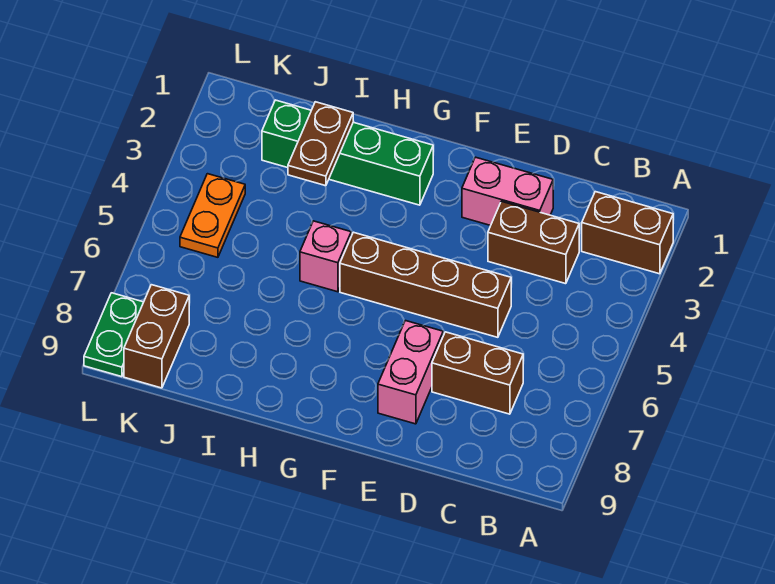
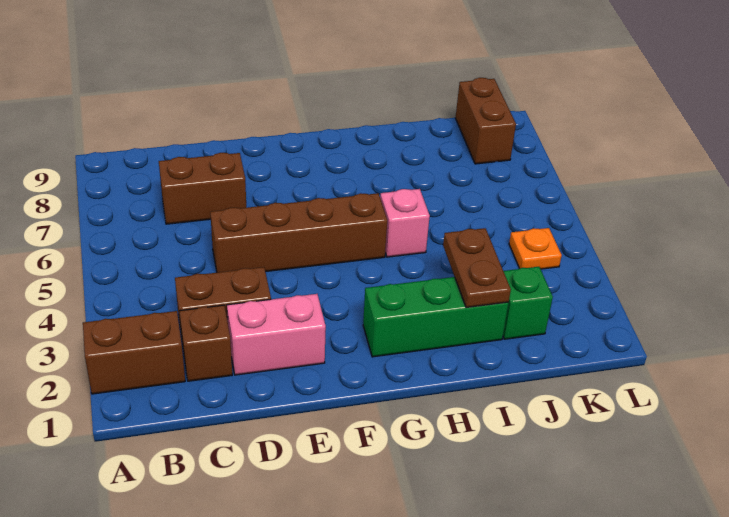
none -> brown 1x1 brick [179,305,232,381]
pink 1x2 brick [378,321,443,424] -> none
orange 1x2 plate [180,174,245,257] -> orange 1x1 plate [509,228,562,269]
green 1x2 plate [84,293,144,377] -> none

